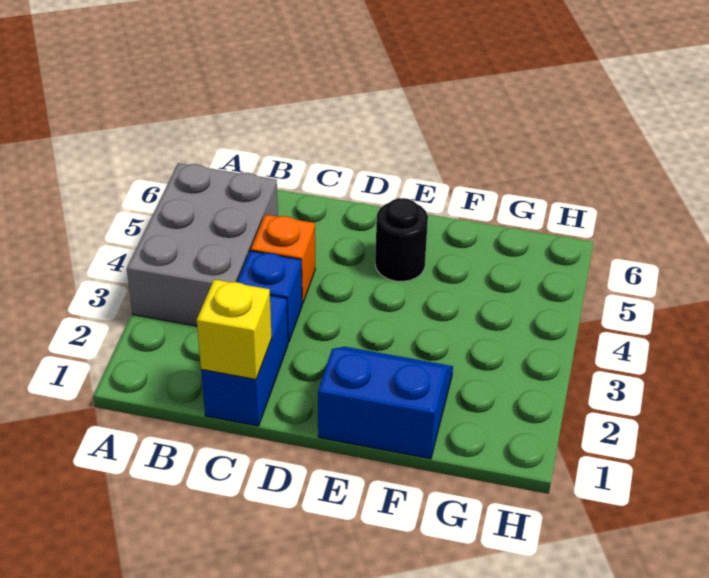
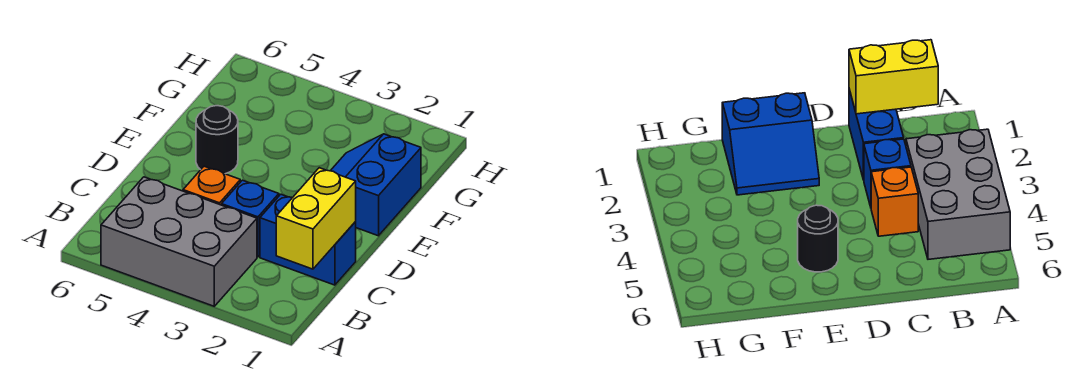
yellow 1x1 brick [197,279,272,379] -> yellow 1x2 brick [276,168,356,269]

